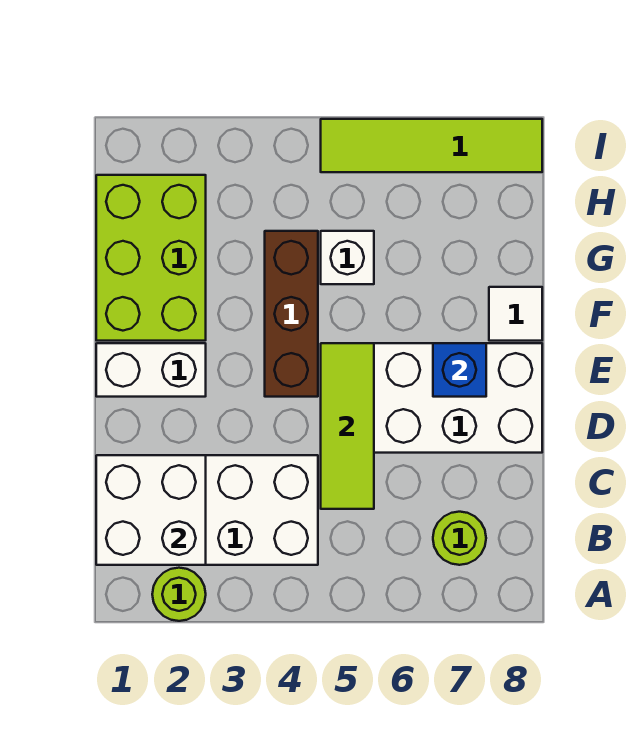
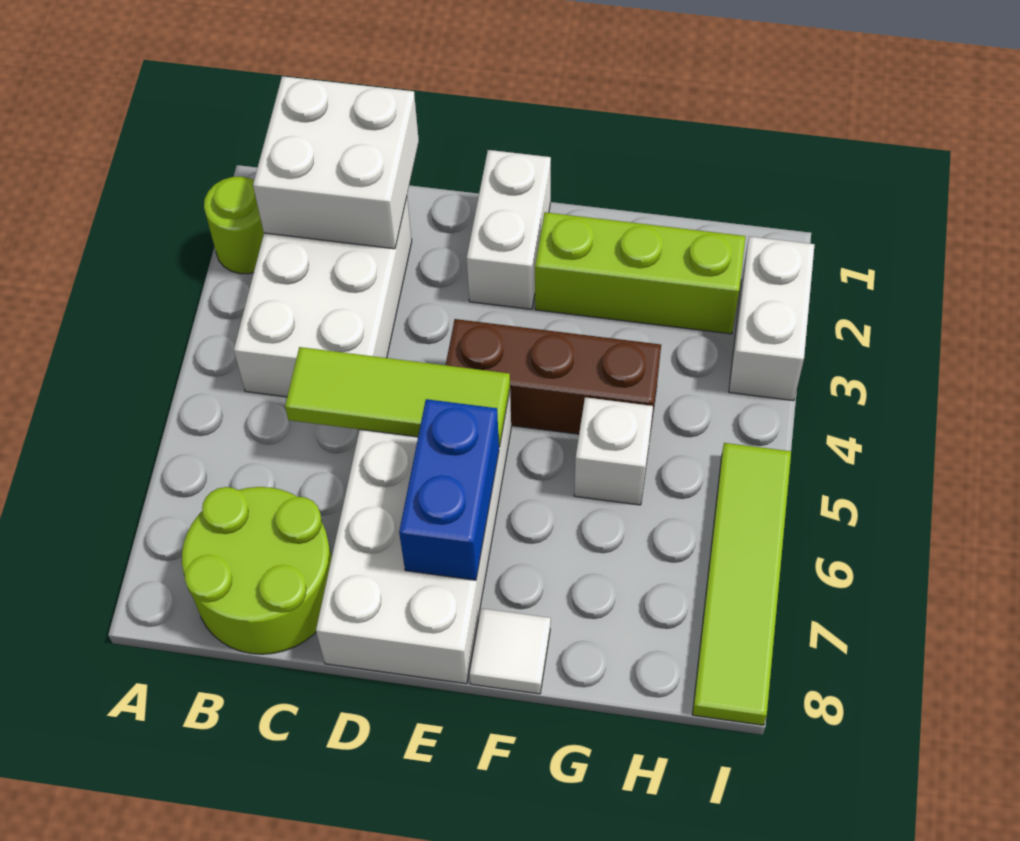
lime 1x1 round brick [433,512,486,565] -> lime 2x2 round brick [182,487,332,654]
blue 1x1 brick [433,343,486,397] -> blue 1x2 brick [399,399,499,580]
lime 2x3 brick [96,175,206,341] -> lime 1x3 brick [535,212,746,334]
none -> white 1x2 brick [729,236,815,401]

